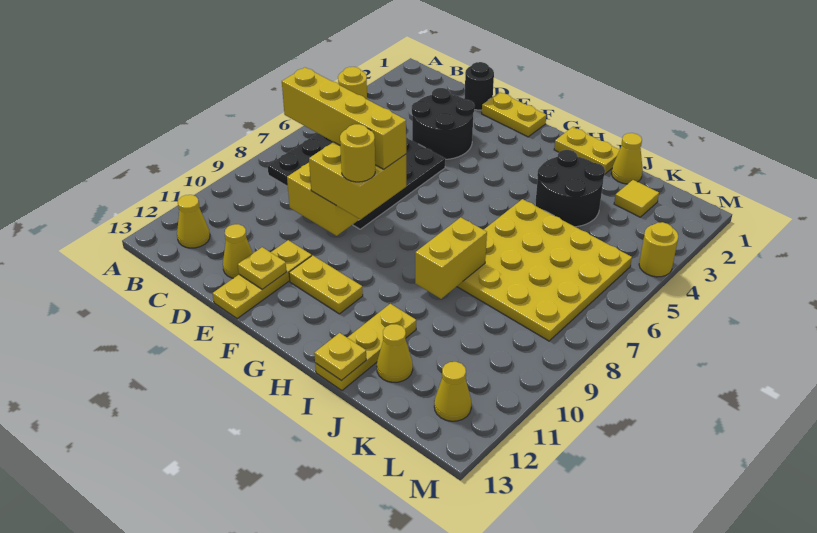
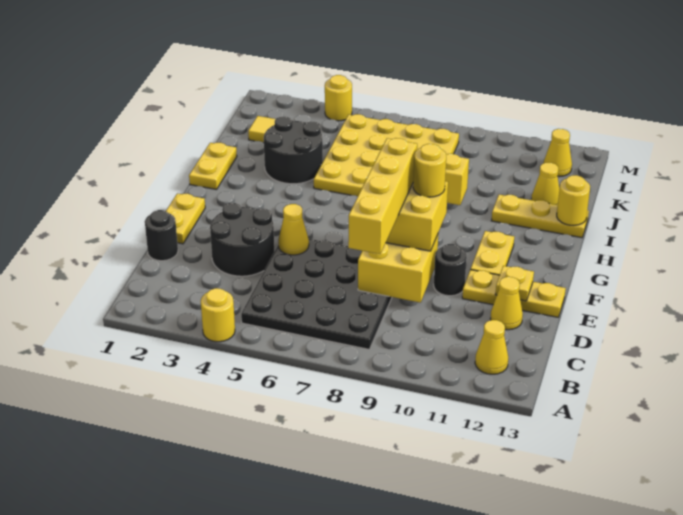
none -> black 1x1 round brick [434,244,467,296]
yellow 1x1 plate [314,333,366,381] -> yellow 1x1 round brick [557,175,590,225]
yellow 1x1 cone [612,133,643,184] -> yellow 1x1 cone moved to [278,204,309,255]

